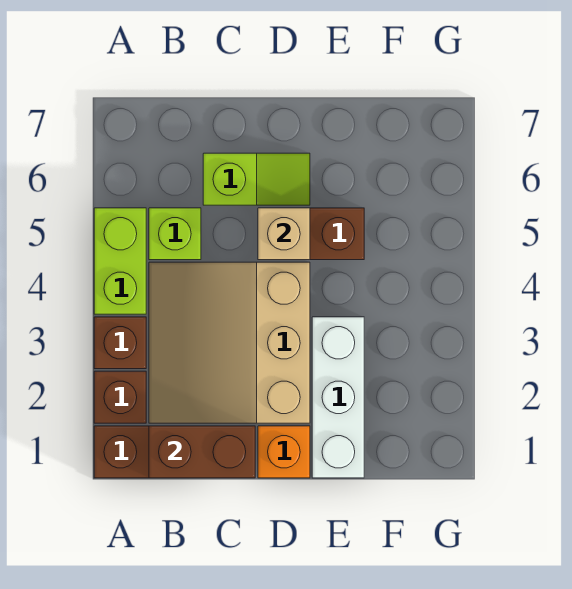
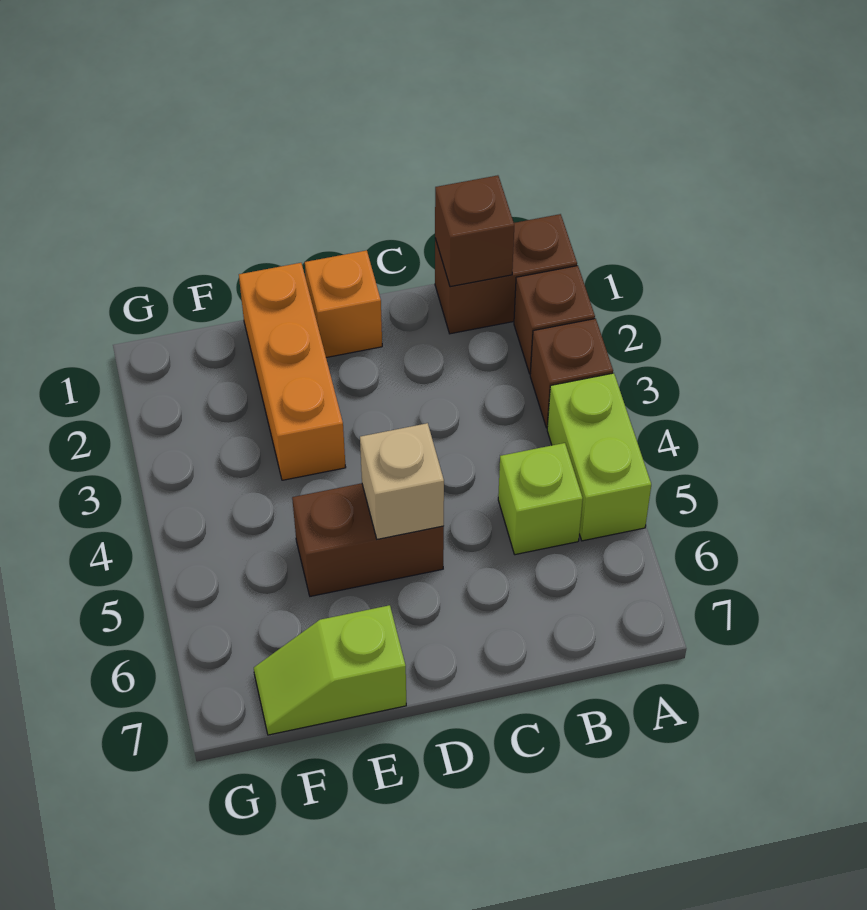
brown 1x2 brick [149,426,255,478] -> brown 1x1 brick [435,175,514,287]
tan 3x3 slope [149,262,310,423] -> none
lime 1x2 slope [203,153,310,205] -> lime 1x2 slope moved to [254,605,406,735]
white 1x3 brick [312,317,364,478] -> orange 1x3 brick [239,263,346,480]

